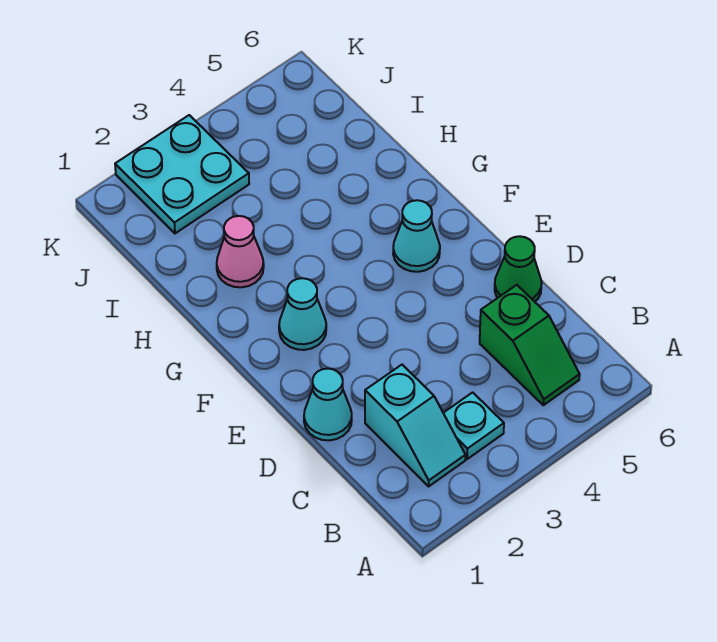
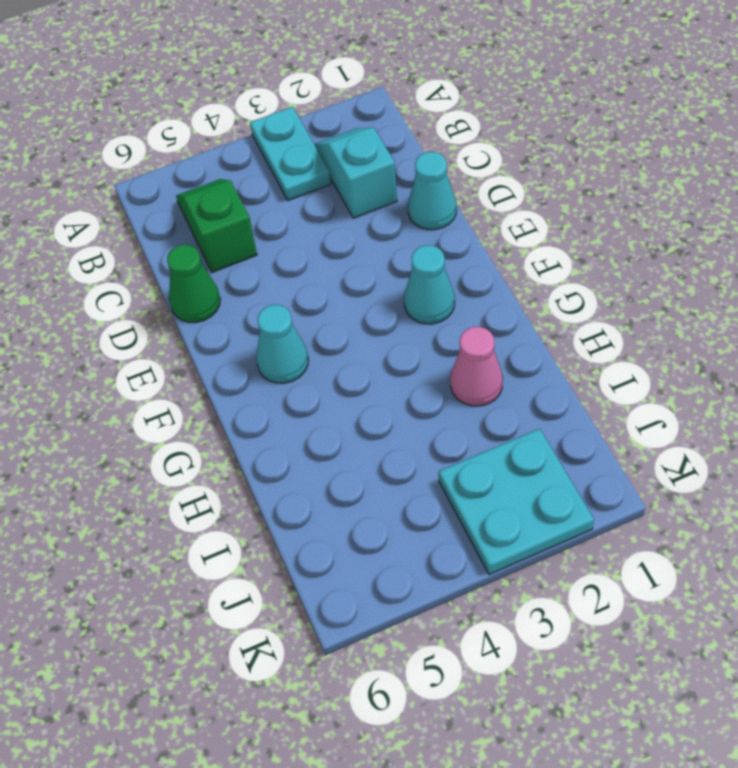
cyan 1x1 plate [444,392,504,459] -> cyan 1x2 plate [250,107,331,200]

